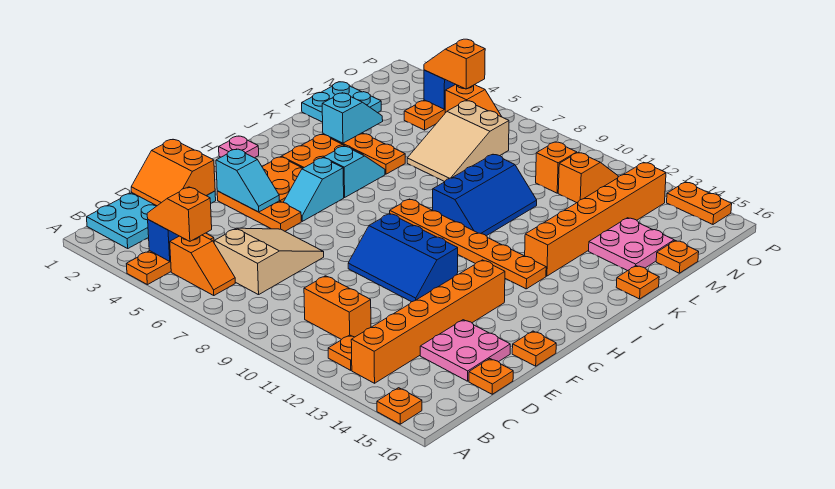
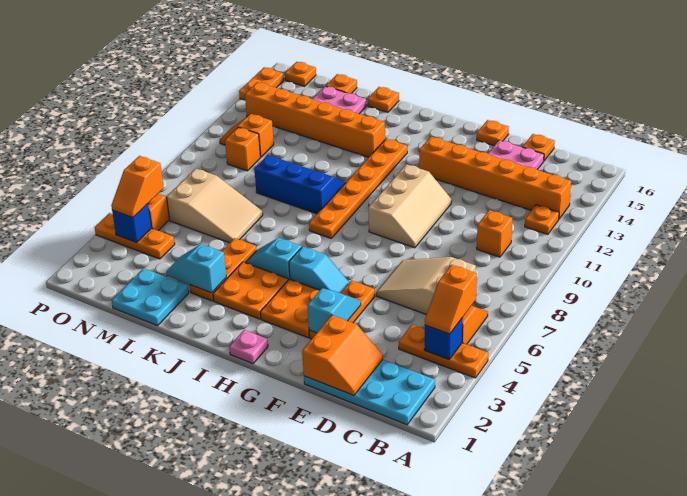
orange 1x1 plate [377,388,422,424] -> orange 1x1 plate moved to [285,62,316,86]
orange 1x2 brick [304,276,371,340] -> orange 1x1 brick [477,210,512,257]
blue 2x3 slope [348,214,458,302] -> tan 2x3 slope [368,164,452,248]

